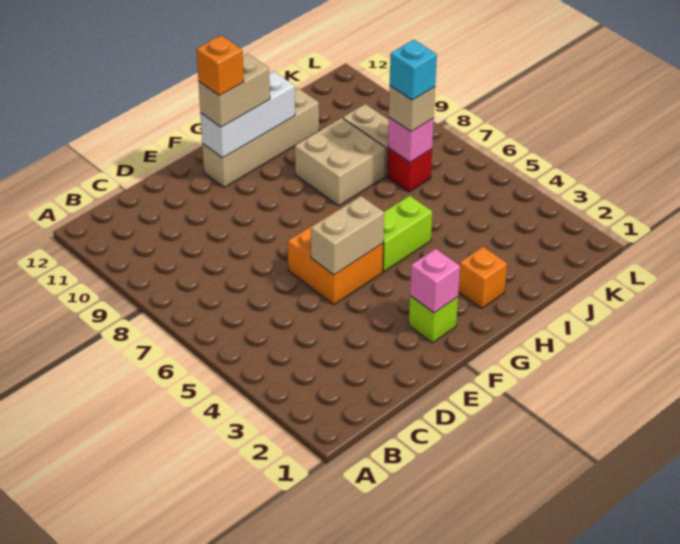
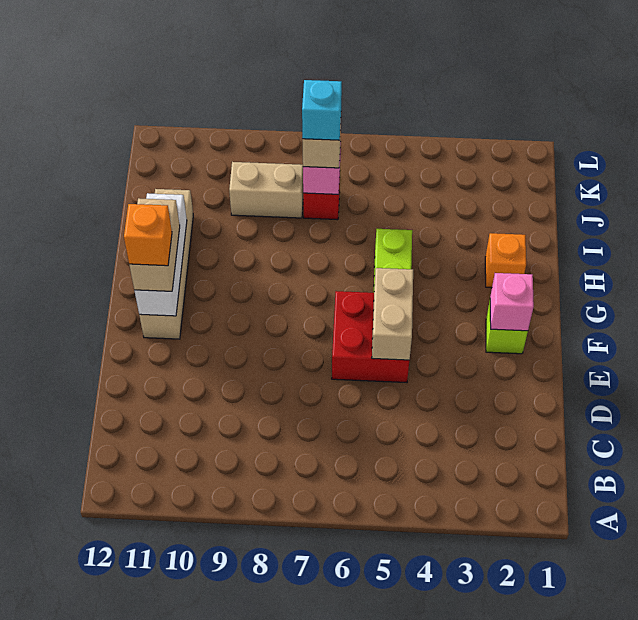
orange 2x2 brick [288,210,383,305] -> red 2x2 brick [332,291,409,383]
tan 2x2 brick [295,118,386,206] -> none

